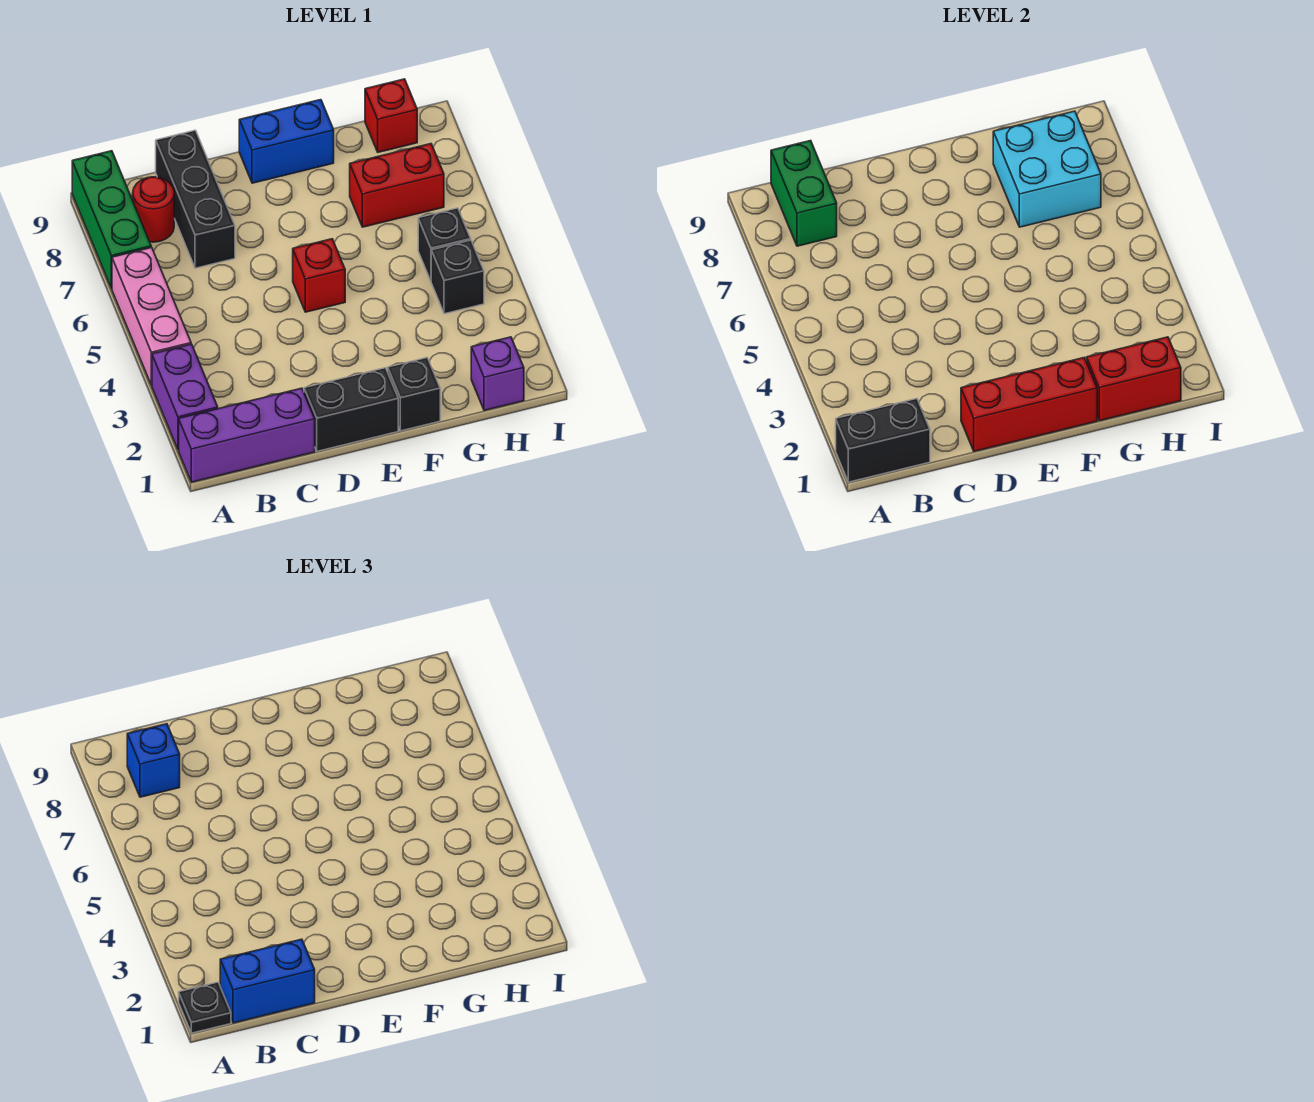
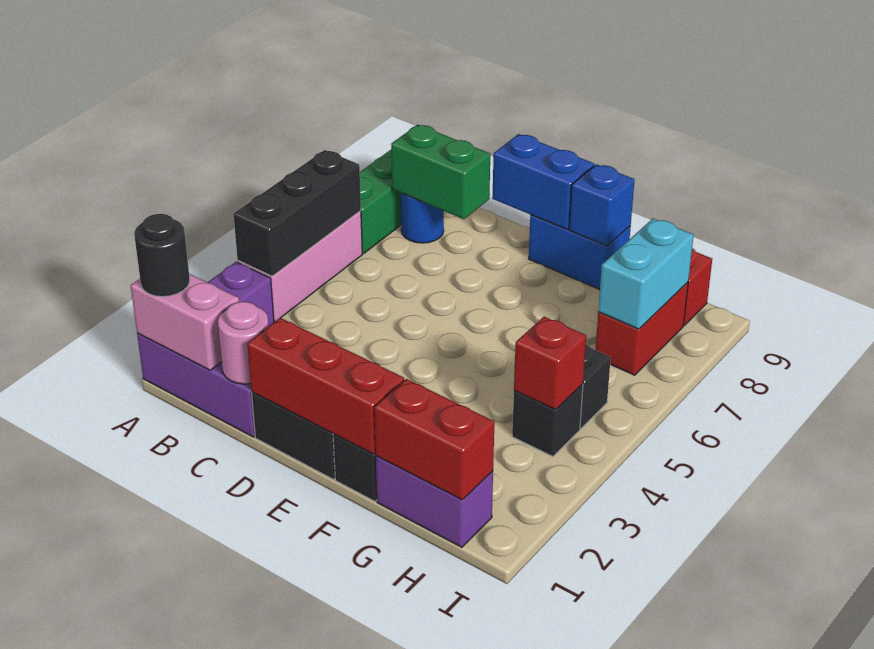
black 1x2 brick [836,399,930,482] -> pink 1x2 brick [131,274,239,370]
black 1x1 plate [179,982,231,1033] -> black 1x1 round brick [134,214,190,297]
blue 1x2 brick [220,939,315,1023] -> blue 1x2 brick moved to [492,134,594,229]
red 1x1 round brick [133,177,174,242] -> blue 1x1 round brick [401,193,444,243]
green 1x2 brick [771,141,837,246] -> green 1x2 brick turned to [391,125,490,219]
blue 1x1 brick [127,724,180,797] -> blue 1x1 brick moved to [569,164,635,246]
none -> pink 1x1 round brick [218,302,269,384]
black 1x3 brick [156,130,235,268] -> black 1x3 brick moved to [233,150,361,276]
red 1x1 brick [293,239,345,312] -> red 1x1 brick moved to [514,317,586,410]
red 1x2 brick [350,144,444,227] -> red 1x2 brick turned to [596,282,688,375]
cyan 2x2 brick [993,111,1101,227] -> cyan 1x2 brick [598,219,694,329]
purple 1x1 brick [471,337,524,410] -> purple 1x2 brick [376,456,493,547]

